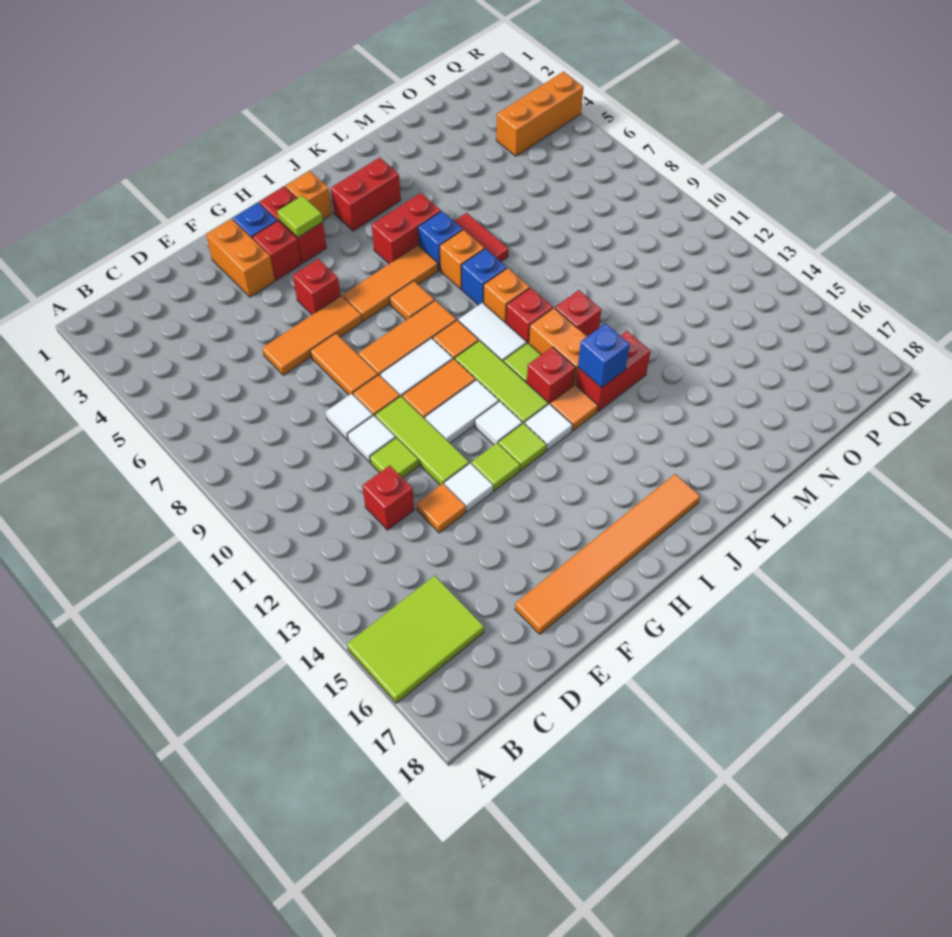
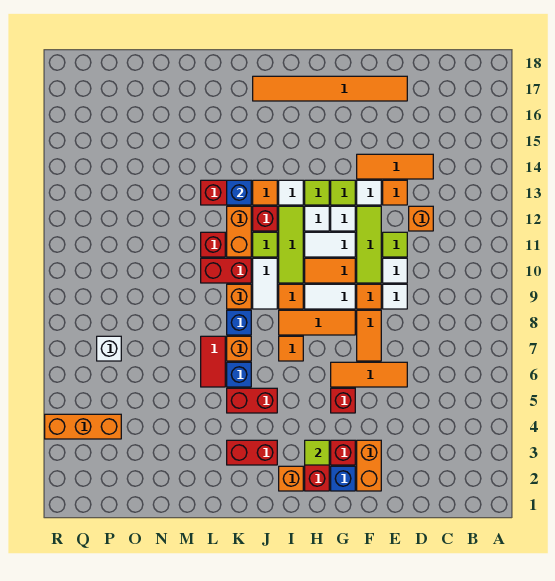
lime 2x3 tile [347,576,484,703] -> none
red 1x1 brick [362,465,414,530] -> orange 1x1 brick [409,206,433,231]
none -> white 1x1 tile [331,206,355,231]
orange 1x3 tile [343,245,438,321] -> orange 1x3 tile moved to [357,154,433,179]
red 1x1 brick [506,288,553,343] -> red 1x2 brick [201,258,251,283]
none -> white 1x1 brick [97,336,121,361]

